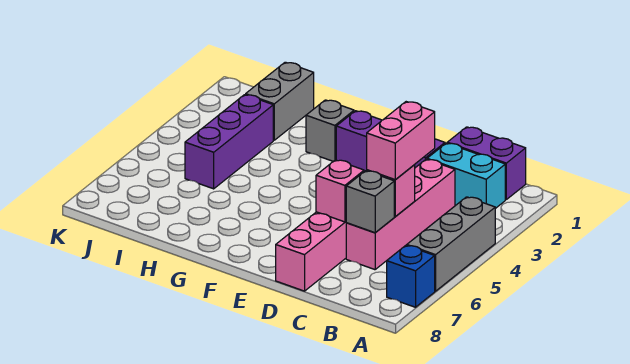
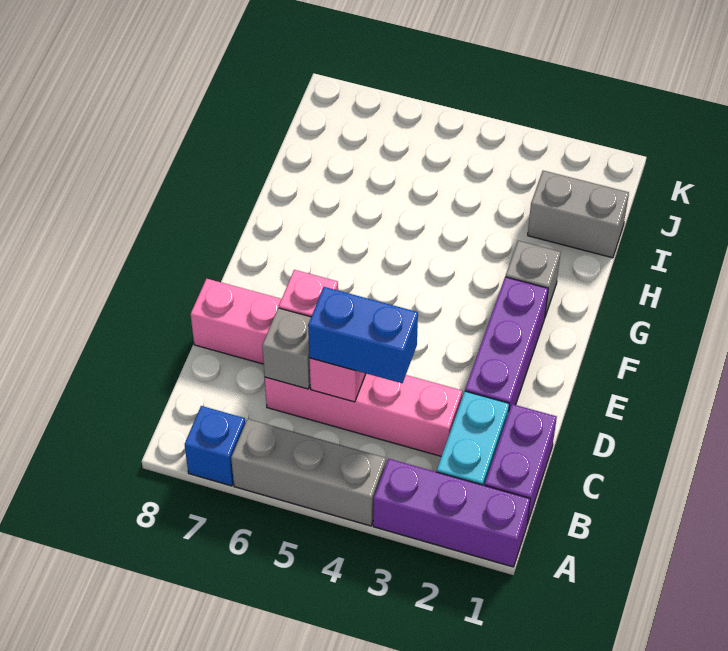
pink 1x2 brick [367,102,435,180] -> blue 1x2 brick [308,287,418,383]
purple 1x3 brick [185,95,273,189] -> purple 1x3 brick moved to [373,459,530,567]

